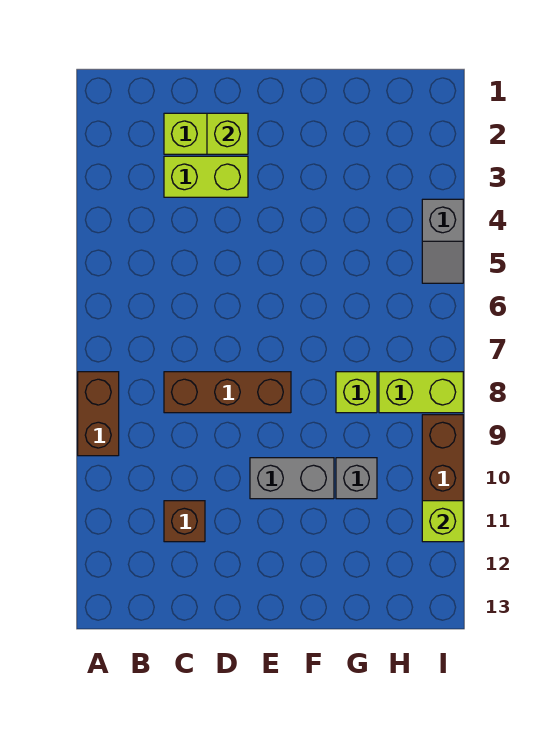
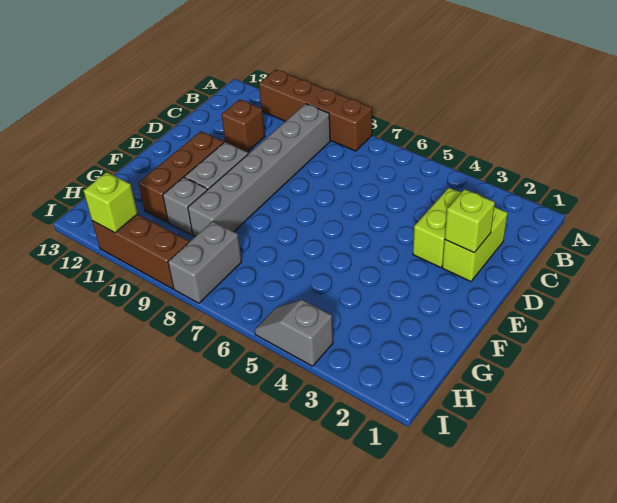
brown 1x2 brick [78,372,119,456] -> brown 1x4 brick [259,70,372,151]
none -> grey 1x6 brick [188,104,330,237]
brown 1x3 brick [164,372,291,413] -> brown 1x3 brick moved to [139,131,224,222]
lime 1x1 brick [336,372,377,413] -> none
lime 1x2 brick [379,372,463,413] -> grey 1x2 brick [168,221,242,303]

